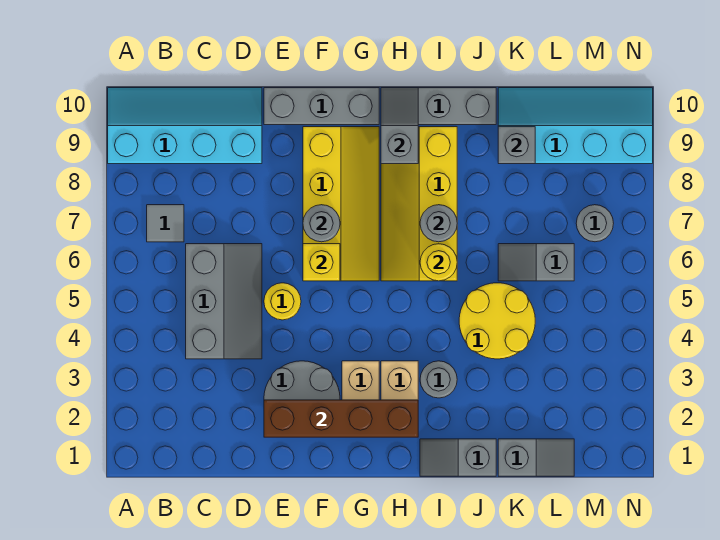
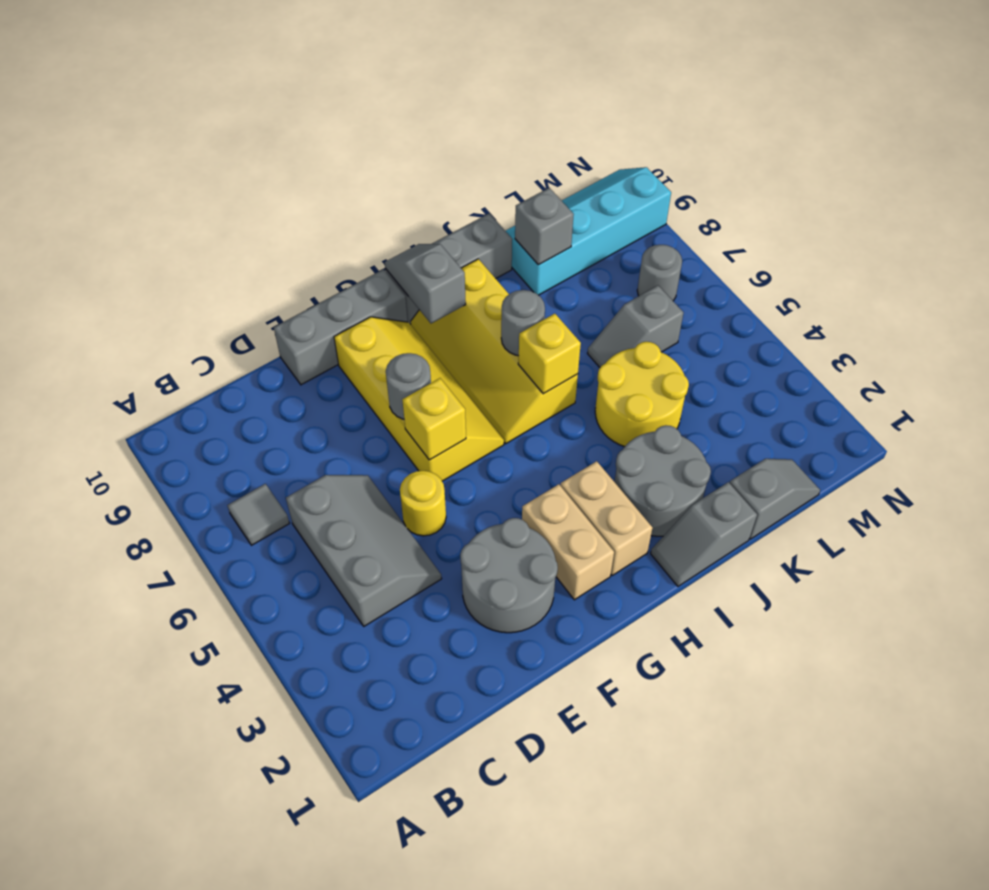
cyan 2x4 slope [108,88,262,164] -> none
brown 1x4 brick [264,400,418,437] -> none
grey 1x1 round brick [420,361,457,398] -> grey 2x2 round brick [615,425,711,536]
yellow 1x1 round brick [420,244,457,281] -> yellow 1x1 brick [518,314,581,394]

